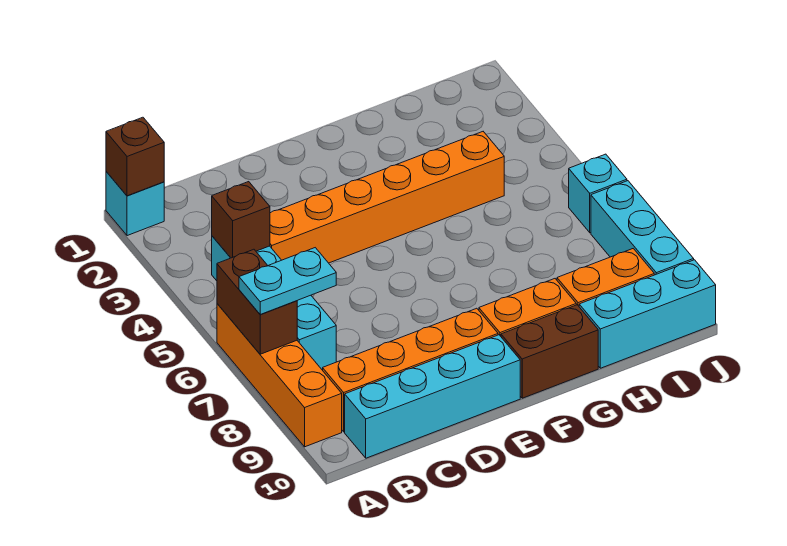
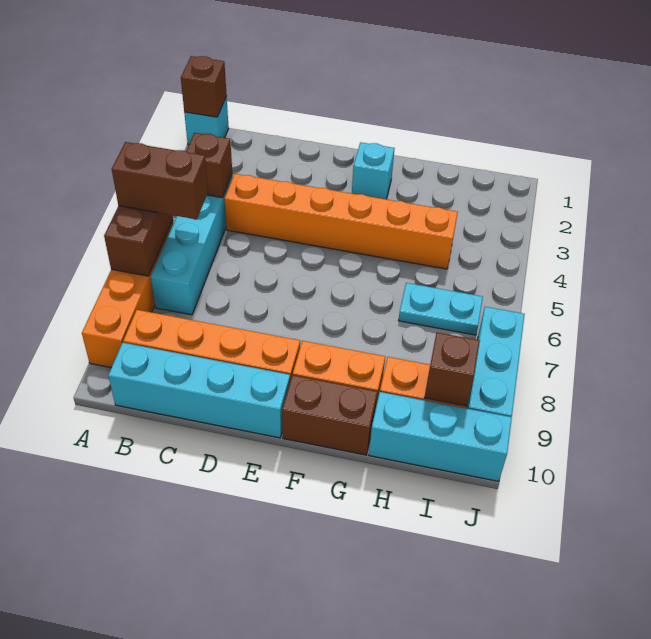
none -> brown 1x2 brick [112,142,208,219]
cyan 1x2 plate [239,248,336,314] -> cyan 1x2 plate moved to [399,283,483,335]
none -> brown 1x1 brick [425,333,480,406]
cyan 1x1 brick [569,154,627,233] -> cyan 1x1 brick moved to [352,142,395,199]

